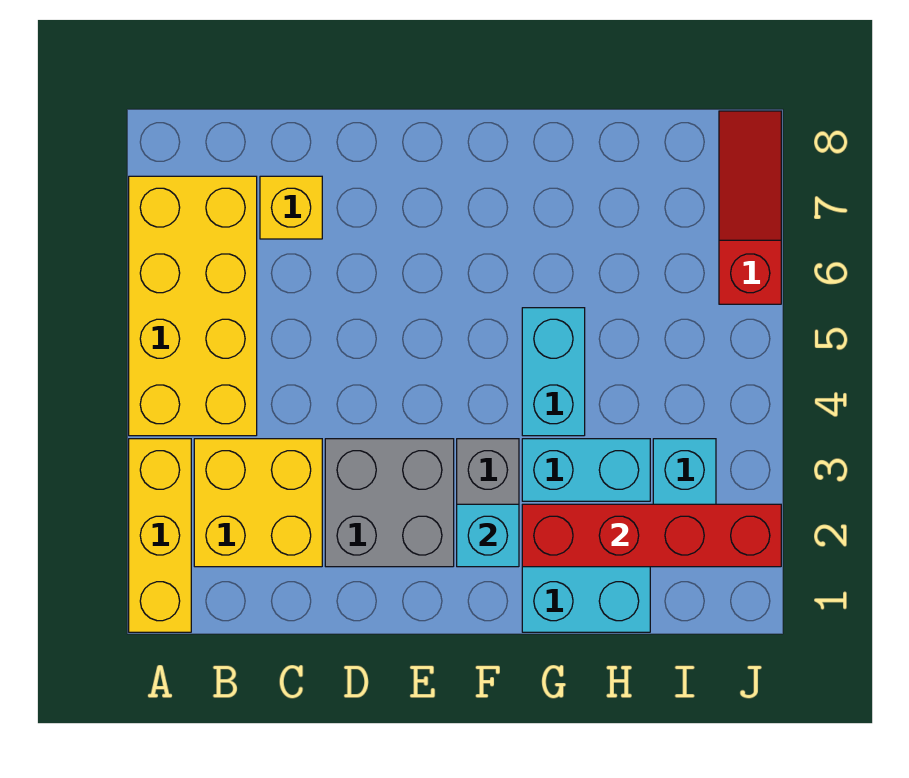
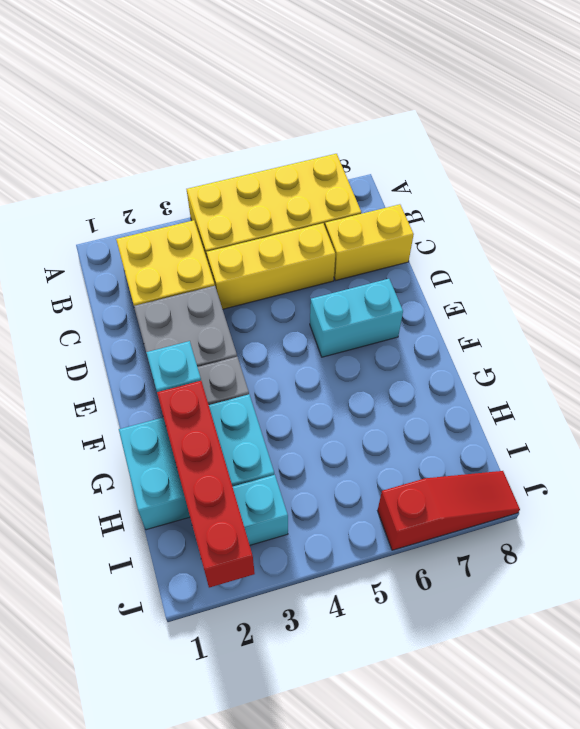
yellow 1x3 brick [129,439,191,632] -> yellow 1x3 brick moved to [206,223,335,309]
yellow 1x1 brick [260,176,322,239] -> yellow 1x2 brick [325,204,414,281]
cyan 1x2 brick [522,308,585,436] -> cyan 1x2 brick moved to [310,279,403,357]

